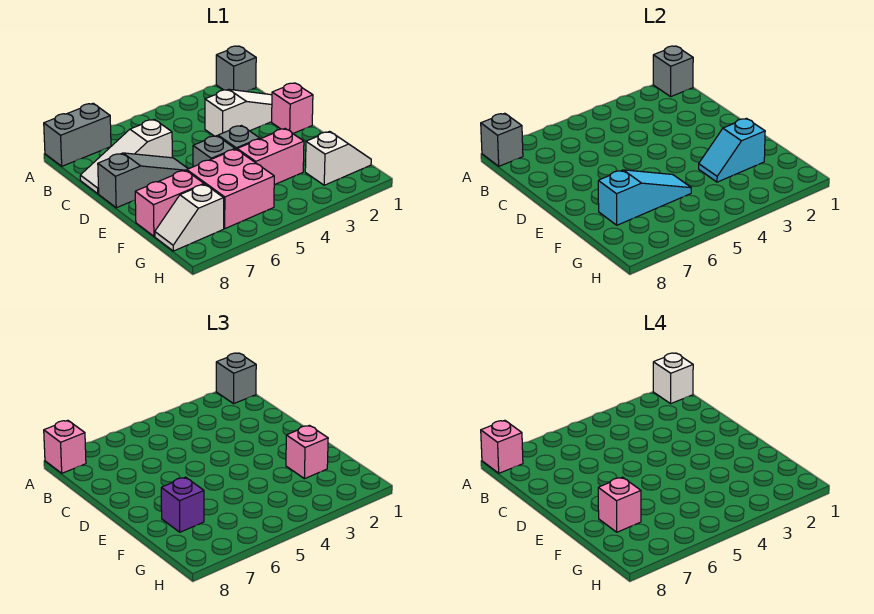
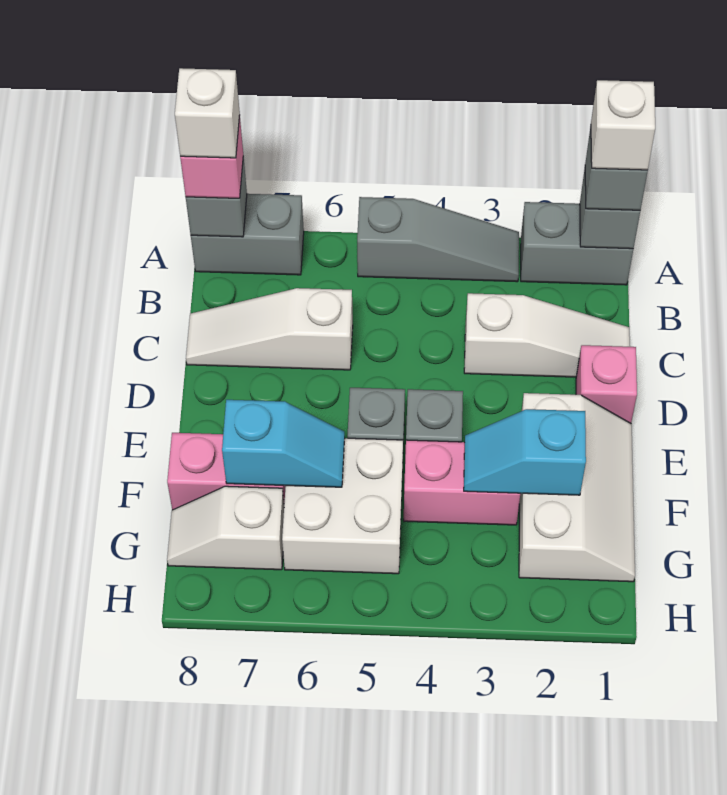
grey 1x1 brick [216,46,256,92] -> grey 1x2 brick [521,202,633,285]
pink 1x1 brick [481,420,523,473] -> white 1x1 brick [175,68,240,158]
grey 1x3 slope [98,153,188,208] -> grey 1x3 slope moved to [357,197,519,282]
pink 1x1 brick [286,425,328,479] -> none
pink 2x2 brick [186,149,274,229] -> white 2x2 brick [282,438,403,574]
cyan 1x3 slope [598,170,691,225] -> cyan 1x2 slope [222,400,345,487]
purple 1x1 brick [161,477,204,532] -> none
pink 1x1 brick [598,477,641,532] -> none
white 1x2 slope [305,131,371,185] -> white 2x3 slope [519,393,635,582]

